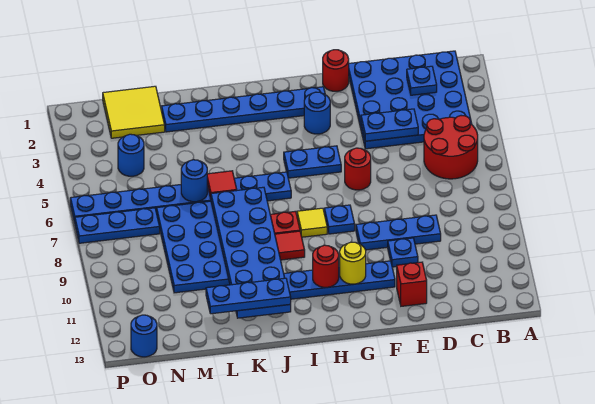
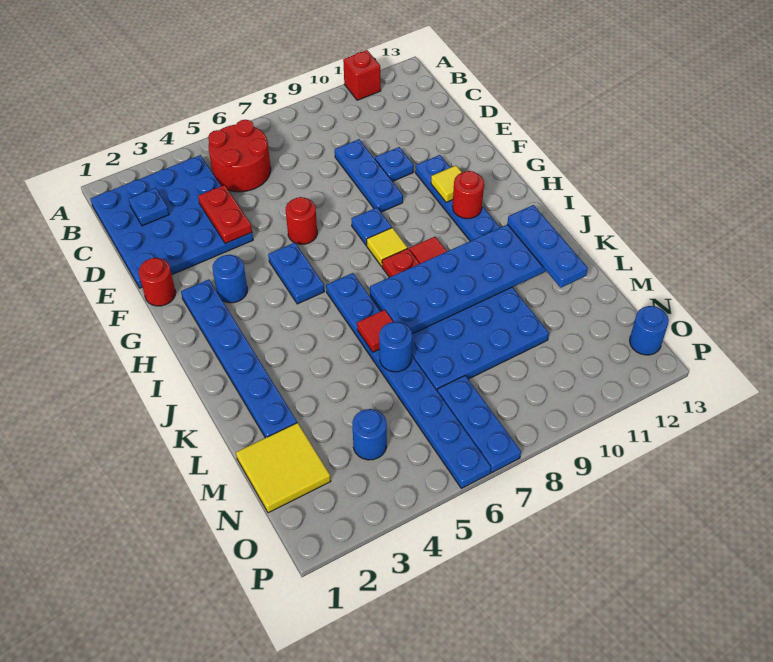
blue 1x2 plate [361,109,418,141] -> red 1x2 plate [198,185,252,244]
red 1x1 brick [397,262,427,306] -> red 1x1 brick moved to [343,50,381,100]
yellow 1x1 round brick [340,242,366,284] -> yellow 1x1 tile [431,166,462,202]

